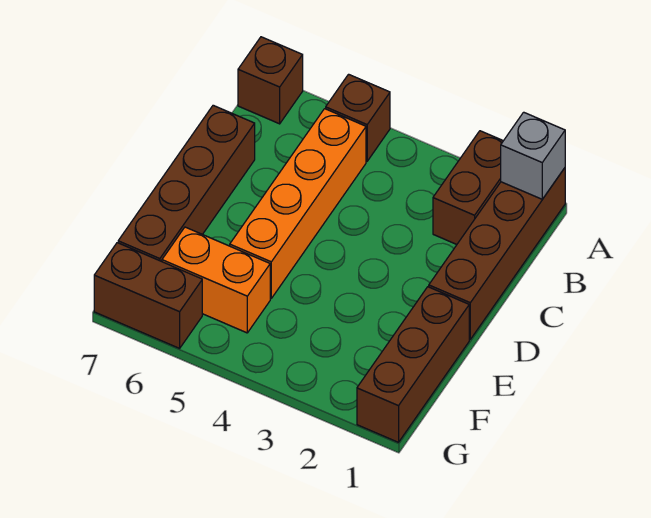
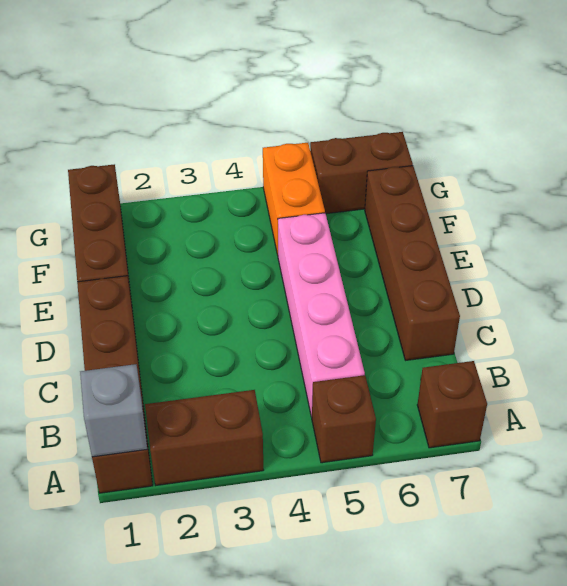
brown 1x2 brick [433,131,503,244] -> brown 1x2 brick turned to [145,390,263,485]
orange 1x4 brick [230,109,366,298] -> pink 1x4 brick [278,213,365,417]
orange 1x2 brick [162,227,270,333] -> orange 1x2 brick turned to [263,143,325,255]

